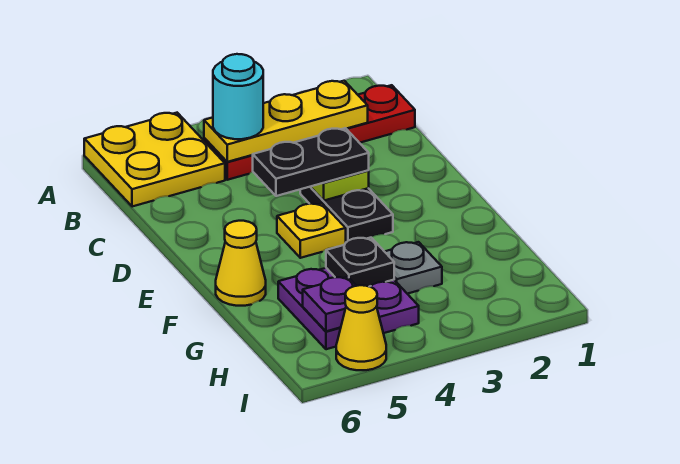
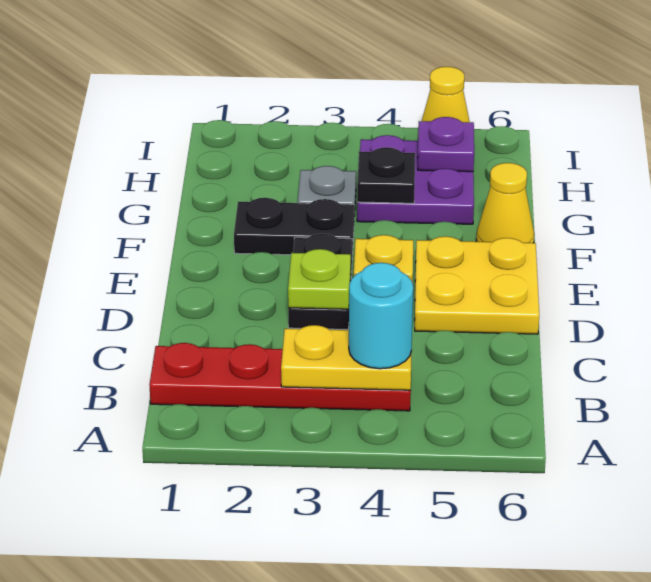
yellow 2x2 plate [84,113,225,207] -> yellow 2x2 plate moved to [415,236,539,334]
yellow 1x3 plate [204,81,368,162] -> yellow 1x2 plate [281,325,412,390]
black 1x2 plate [253,128,369,196] -> black 1x2 plate moved to [234,198,354,255]

